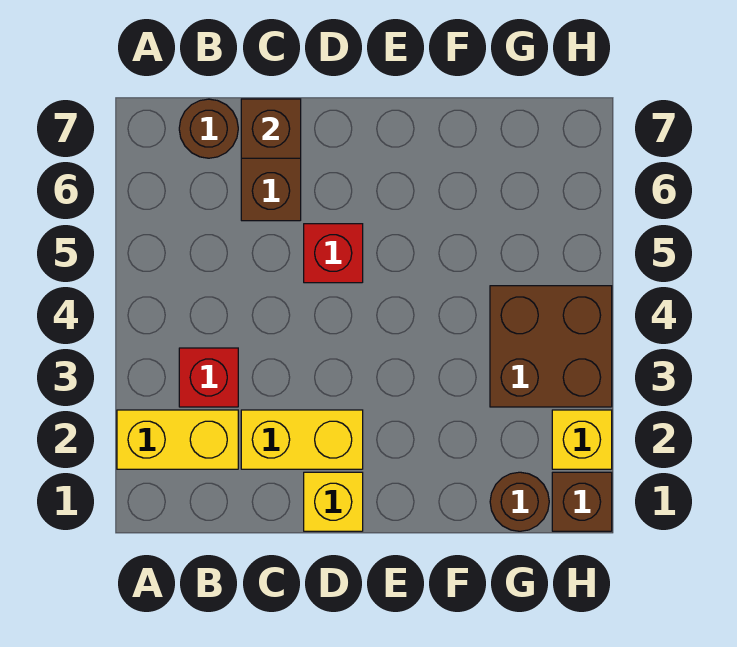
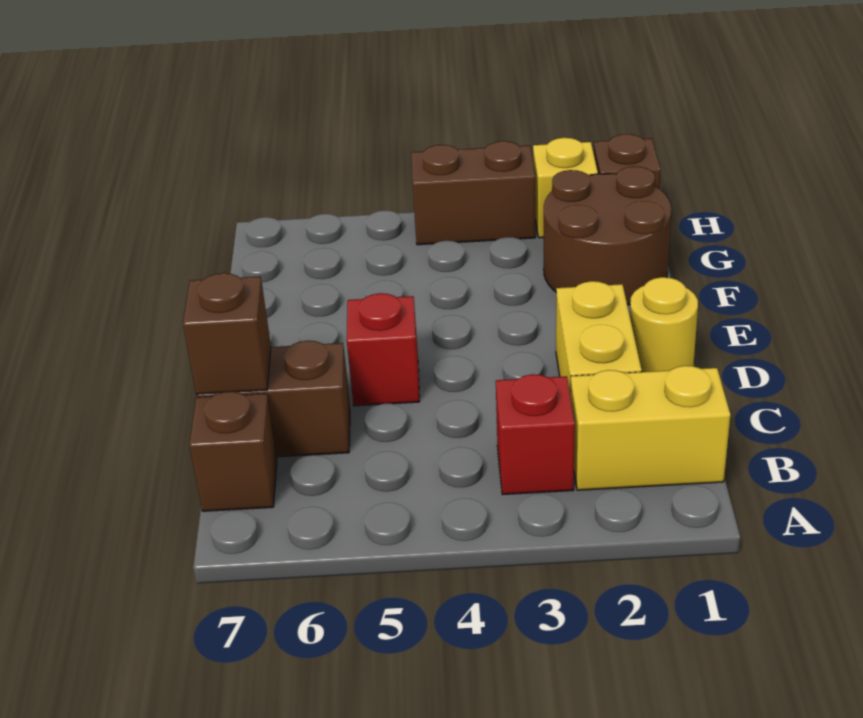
yellow 1x2 brick [117,410,238,469] -> yellow 1x2 brick turned to [570,366,730,490]
brown 1x1 round brick [179,99,238,158] -> brown 1x1 brick [189,392,277,511]
yellow 1x1 brick [304,472,363,531] -> yellow 1x1 round brick [630,277,698,372]
brown 1x1 round brick [490,472,549,531] -> brown 2x2 round brick [544,166,671,305]
brown 2x2 brick [490,286,612,407] -> brown 1x2 brick [411,141,535,245]

